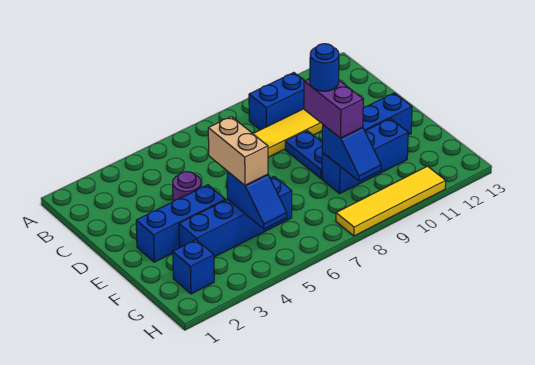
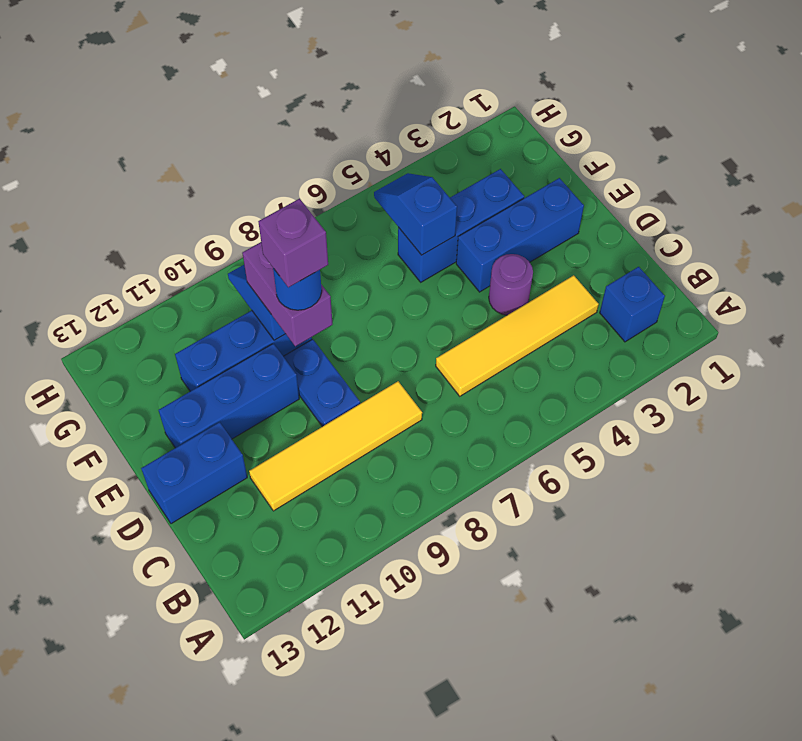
blue 1x2 brick [249,73,304,130] -> blue 1x2 brick moved to [141,422,247,524]
tan 1x2 brick [208,117,268,185] -> none
none -> purple 1x1 brick [258,199,328,287]
blue 1x4 brick [179,176,292,257] -> blue 1x3 brick [398,169,524,282]
blue 1x1 brick [173,240,214,294] -> blue 1x1 brick moved to [600,267,665,342]
yellow 1x4 tile [336,166,446,236] -> yellow 1x4 tile moved to [436,275,599,396]

